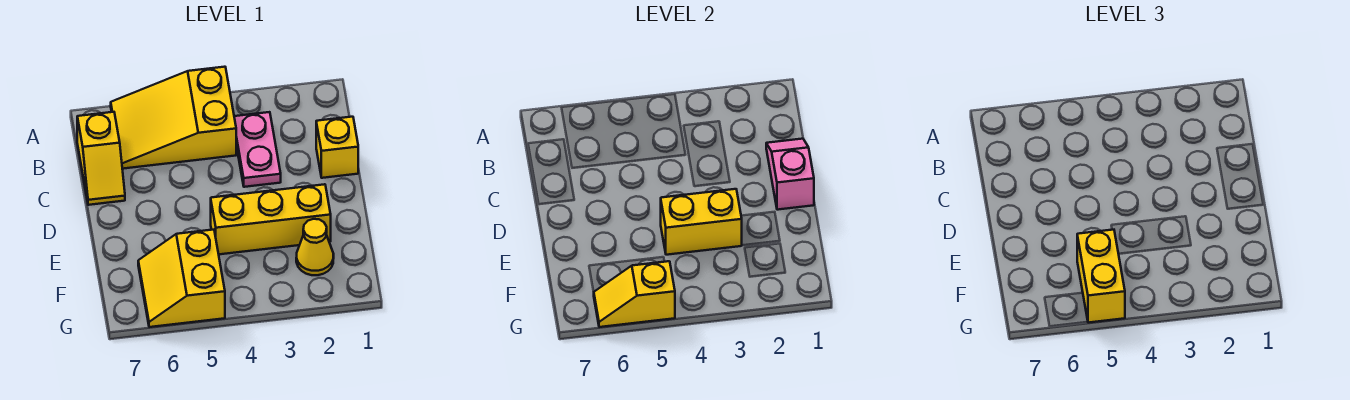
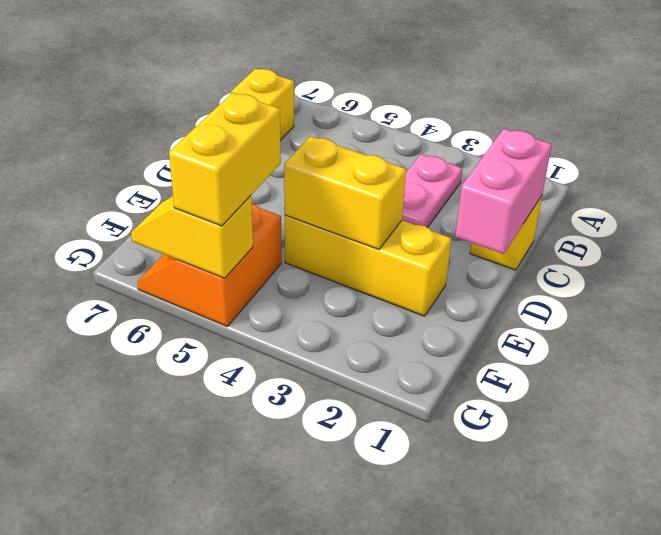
yellow 2x3 slope [111,67,236,169] -> none
pink 1x2 slope [766,139,814,210] -> pink 1x2 brick [455,129,552,254]
yellow 1x1 cone [296,219,334,275] -> none
yellow 2x2 slope [138,230,225,327] -> orange 2x2 slope [137,204,282,326]

